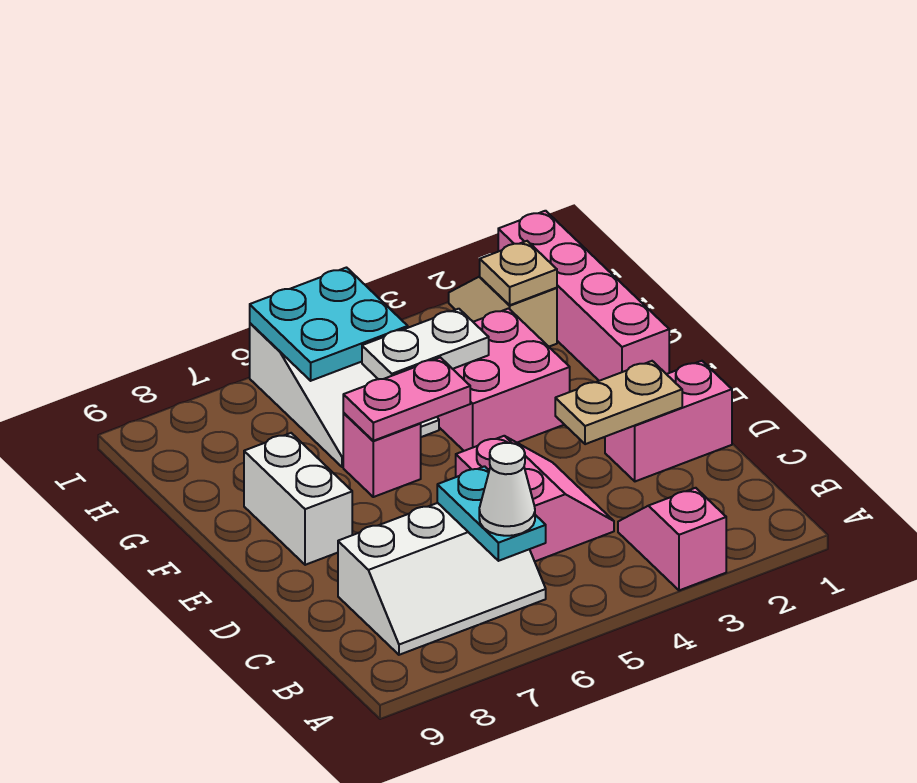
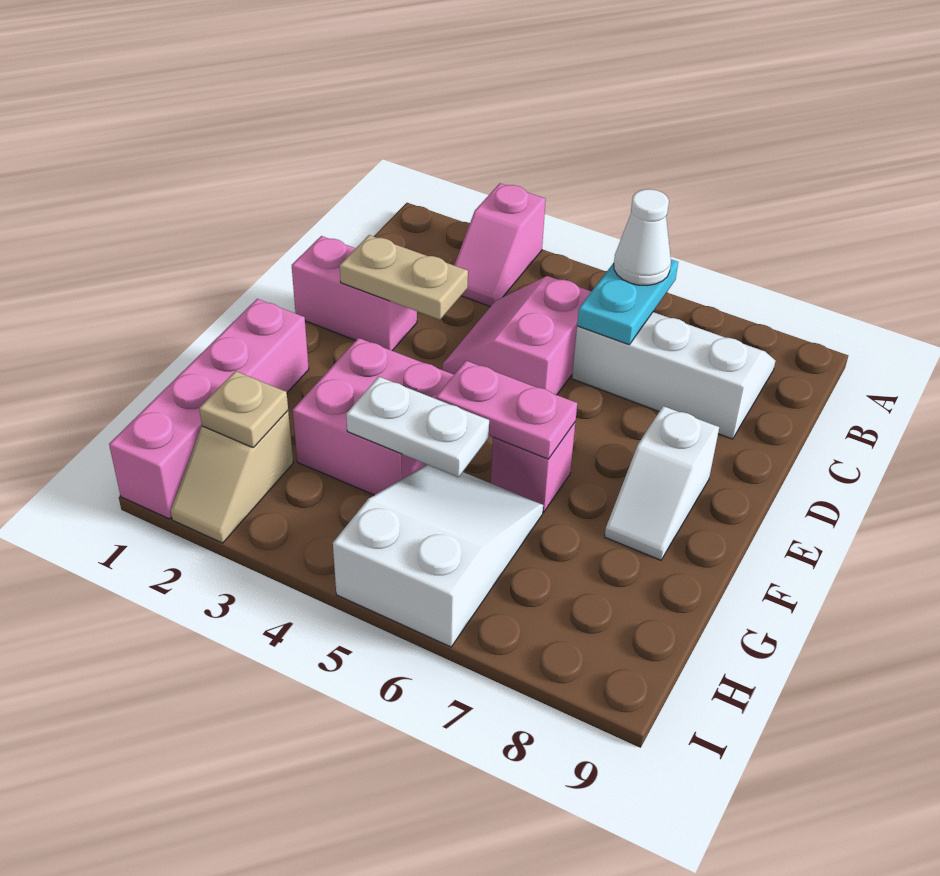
white 1x2 brick [244,433,352,565] -> white 1x2 slope [605,406,719,560]
cyan 2x2 plate [250,268,408,381] -> none

